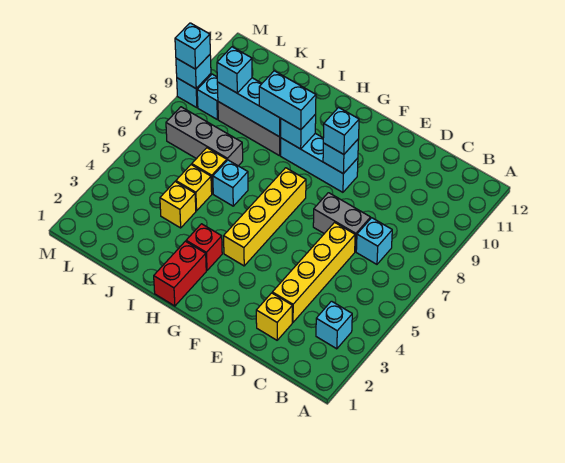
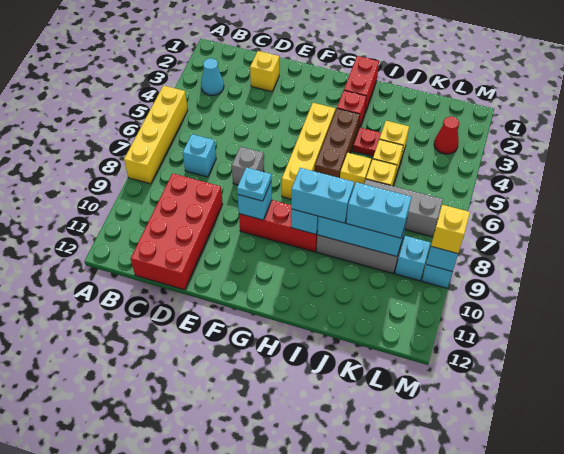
cyan 1x1 brick [316,301,352,349] -> cyan 1x1 cone [201,58,224,95]
none -> red 2x4 brick [131,173,223,290]
yellow 1x4 brick [272,222,355,322] -> yellow 1x4 brick moved to [124,85,188,184]
grey 1x2 brick [313,193,371,252] -> grey 1x1 brick [232,147,264,185]
cyan 1x3 brick [281,133,358,192] -> red 1x3 brick [239,200,318,252]
cyan 1x1 brick [323,108,359,154] -> cyan 1x1 plate [237,167,271,201]
none -> brown 1x3 brick [315,109,360,178]
none -> red 1x1 plate [353,128,381,156]
cyan 1x1 brick [213,160,248,206] -> yellow 1x1 brick [340,153,371,186]
cyan 1x1 brick [217,47,252,93] -> cyan 1x2 brick [346,182,411,238]
none -> red 1x1 cone [434,117,459,154]
cyan 1x1 brick [175,23,210,69] -> yellow 1x1 brick [431,205,470,253]

